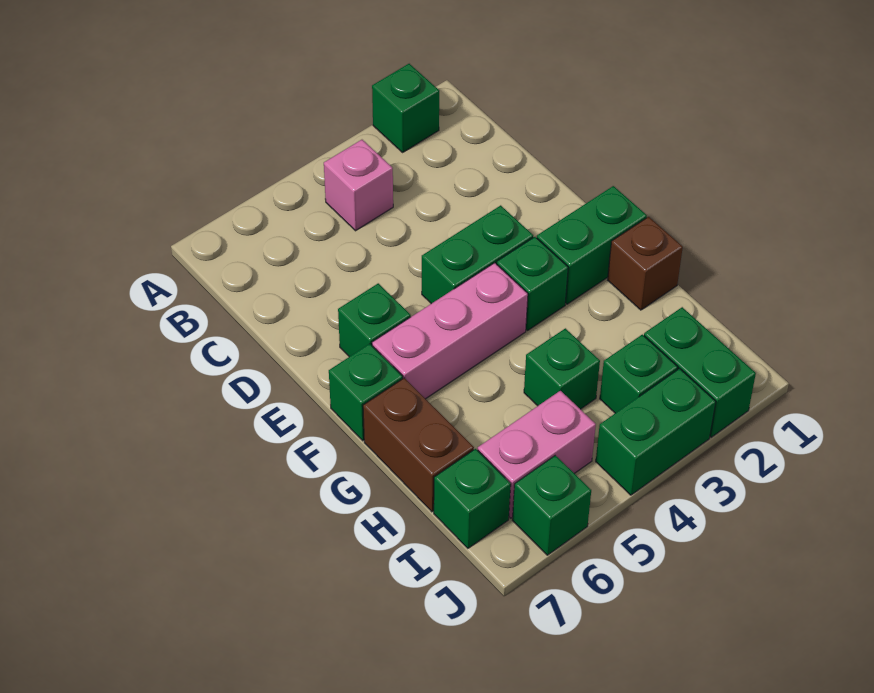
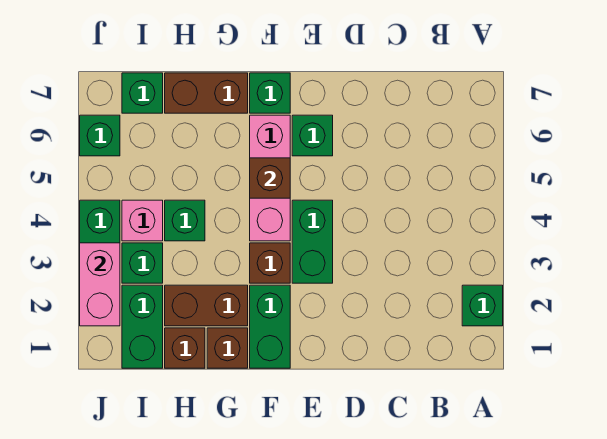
pink 1x1 brick [324,140,393,231] -> pink 1x1 brick moved to [122,200,163,241]
green 1x1 brick [497,237,568,331] -> brown 1x1 brick [250,243,290,283]
none -> brown 1x1 brick [250,158,290,198]
none -> brown 1x2 brick [165,285,248,326]
none -> brown 1x1 brick [165,328,205,368]
green 1x2 brick [644,307,756,437] -> green 1x2 brick turned to [122,285,163,368]
pink 1x2 brick [478,390,596,518] -> pink 1x2 brick moved to [80,243,120,326]

